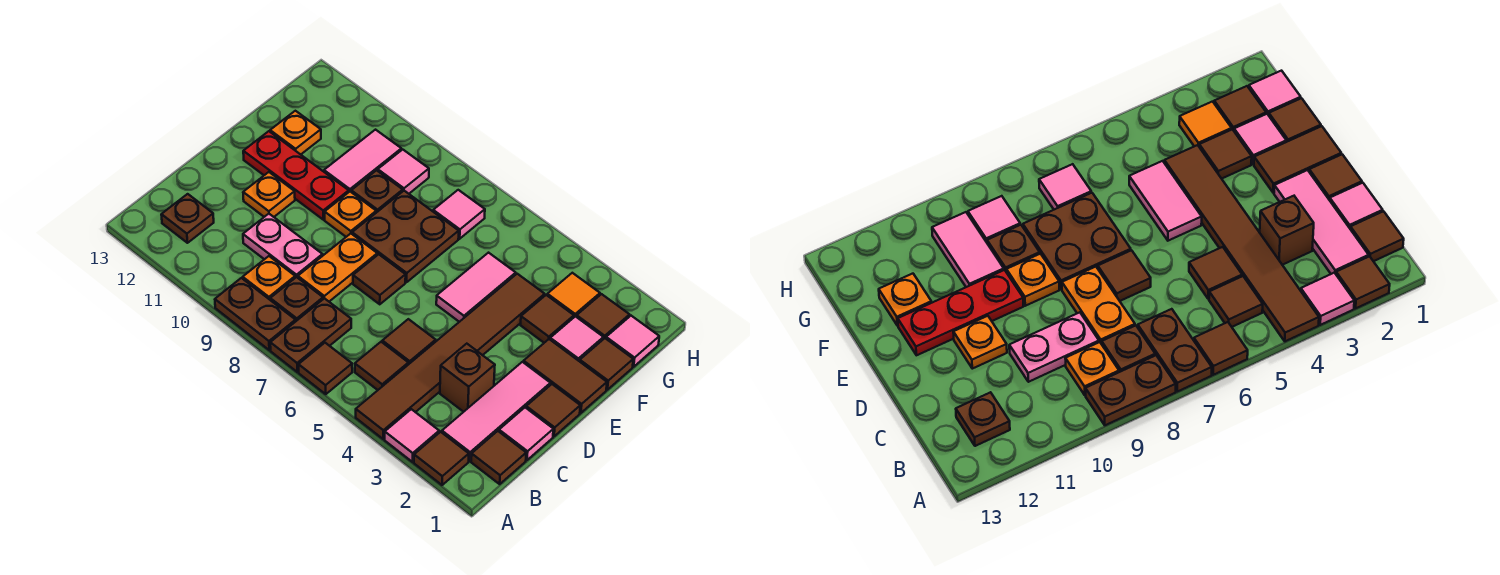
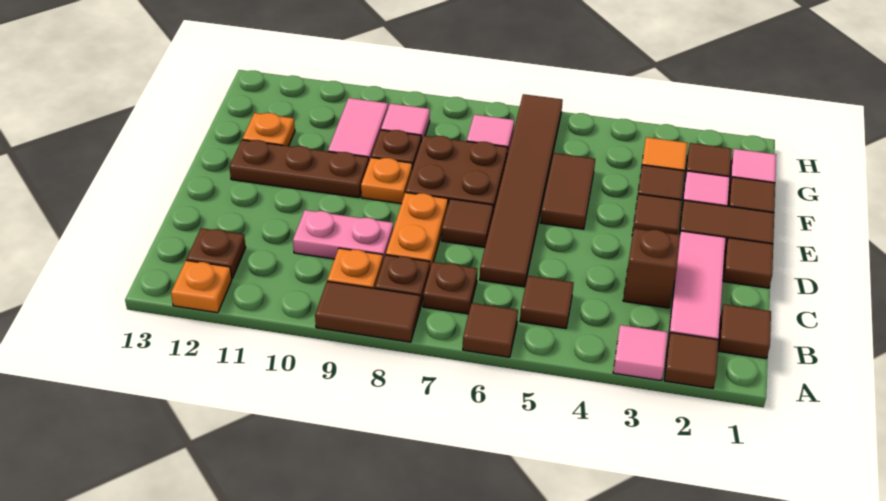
brown 1x6 tile [356,274,545,439] -> brown 1x6 tile moved to [480,94,563,287]
brown 1x2 plate [270,298,351,372] -> brown 1x1 plate [423,262,477,314]
brown 1x2 plate [215,278,296,350] -> brown 1x2 tile [315,281,420,342]
pink 1x1 tile [499,408,553,460] -> none
brown 1x1 tile [382,319,436,365] -> brown 1x1 tile moved to [632,194,682,236]
orange 1x1 plate [243,172,295,217] -> orange 1x1 plate moved to [171,260,232,313]
pink 1x2 tile [436,253,516,322] -> brown 1x2 tile [540,153,595,229]
red 1x3 plate [243,131,349,220] -> brown 1x3 plate [230,140,369,198]

